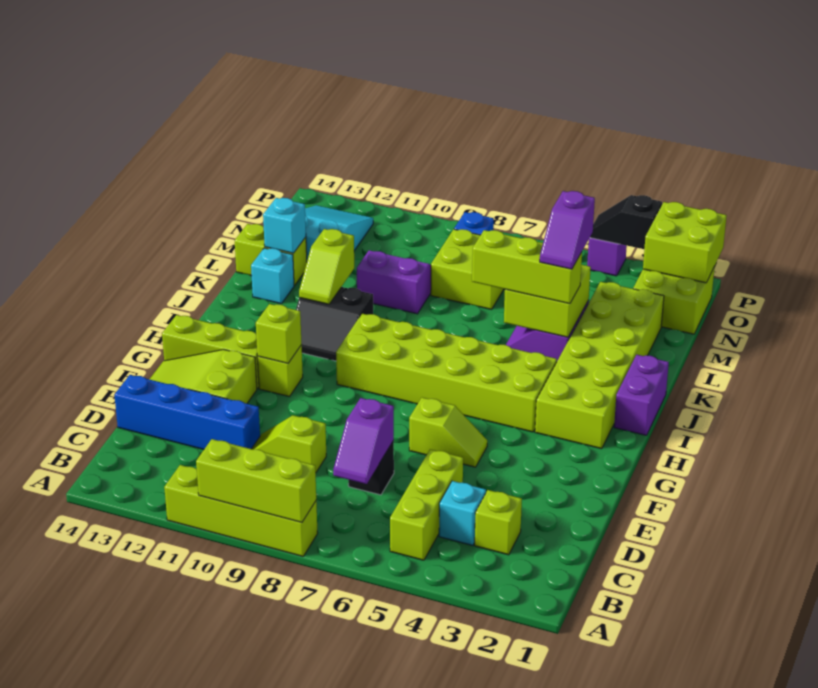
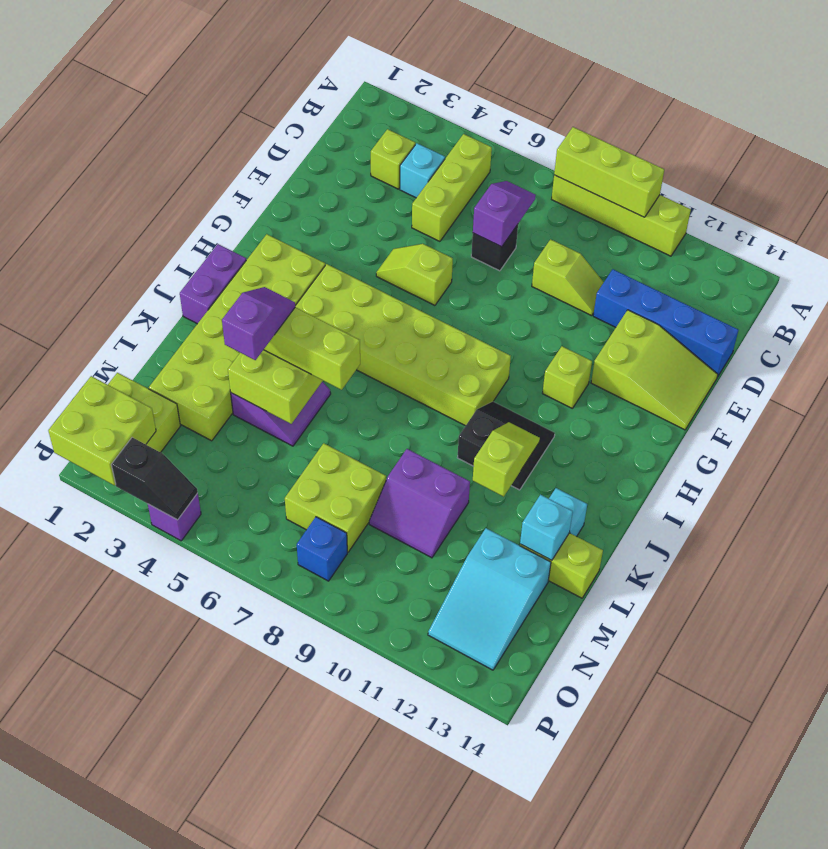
lime 1x1 brick [256,304,301,363] -> none
lime 1x3 brick [162,315,259,389] -> none

